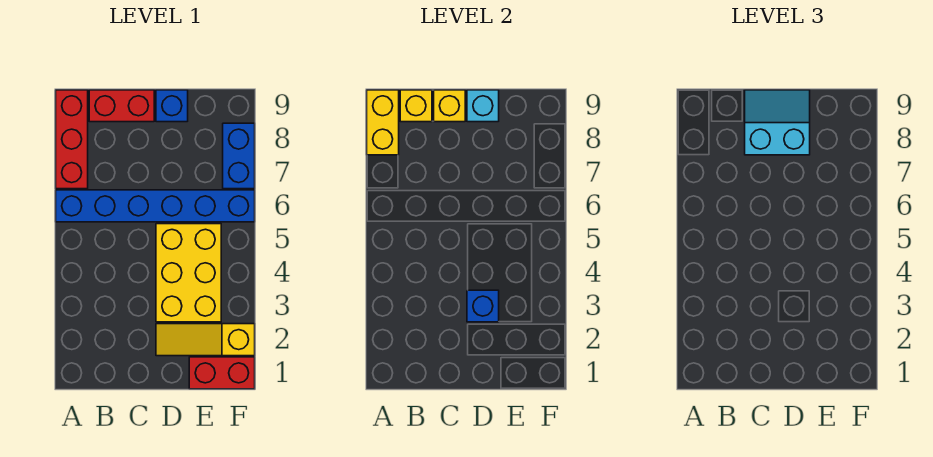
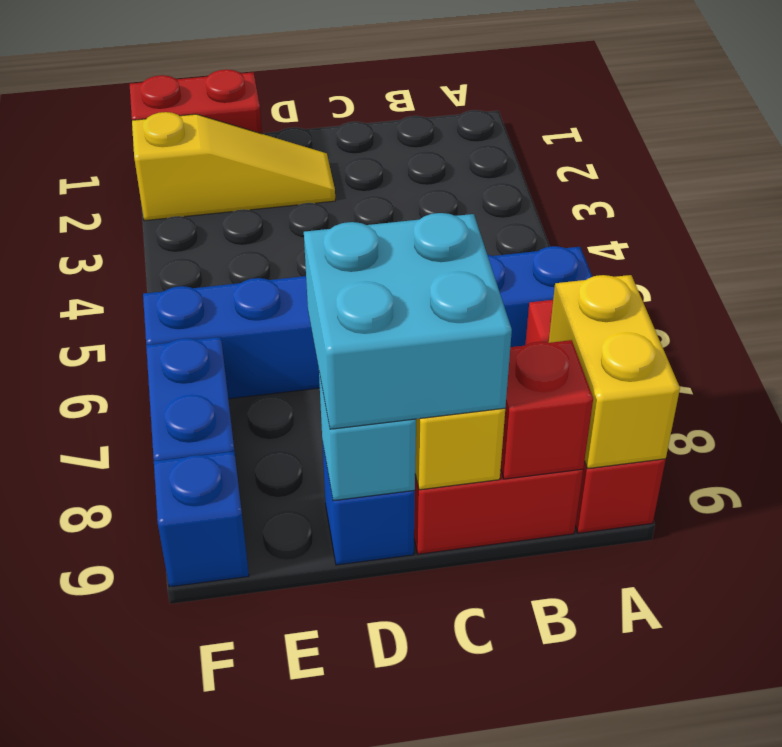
yellow 1x1 brick [400,90,432,122] -> red 1x1 brick [501,340,593,479]
cyan 2x2 slope [745,90,810,155] -> cyan 2x2 brick [304,213,512,429]
yellow 2x3 brick [156,224,221,322] -> none
blue 1x1 brick [467,290,499,322] -> blue 1x1 brick moved to [154,451,249,587]

